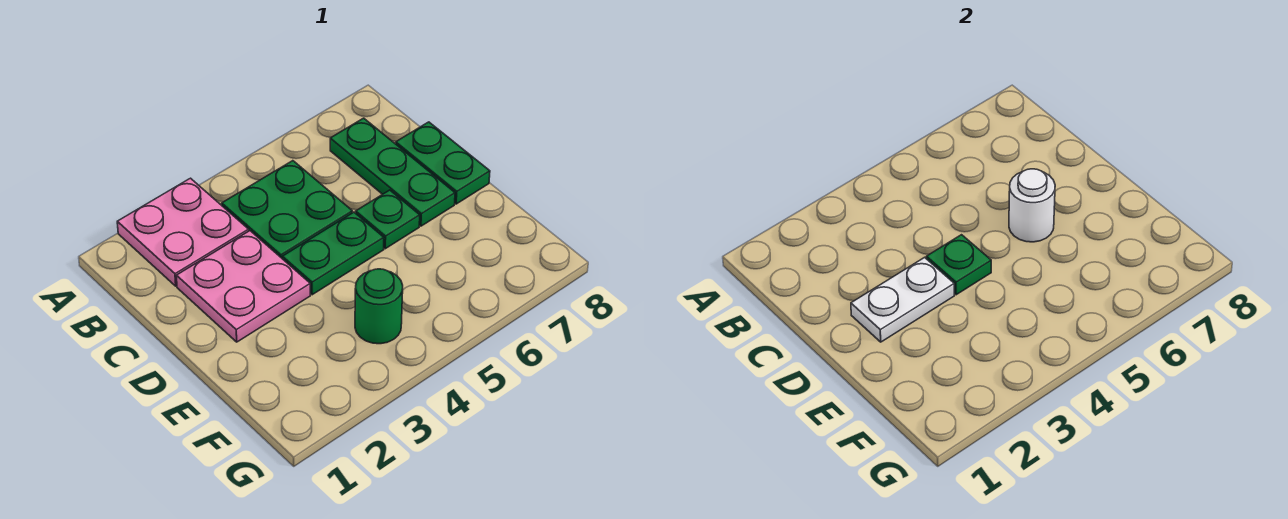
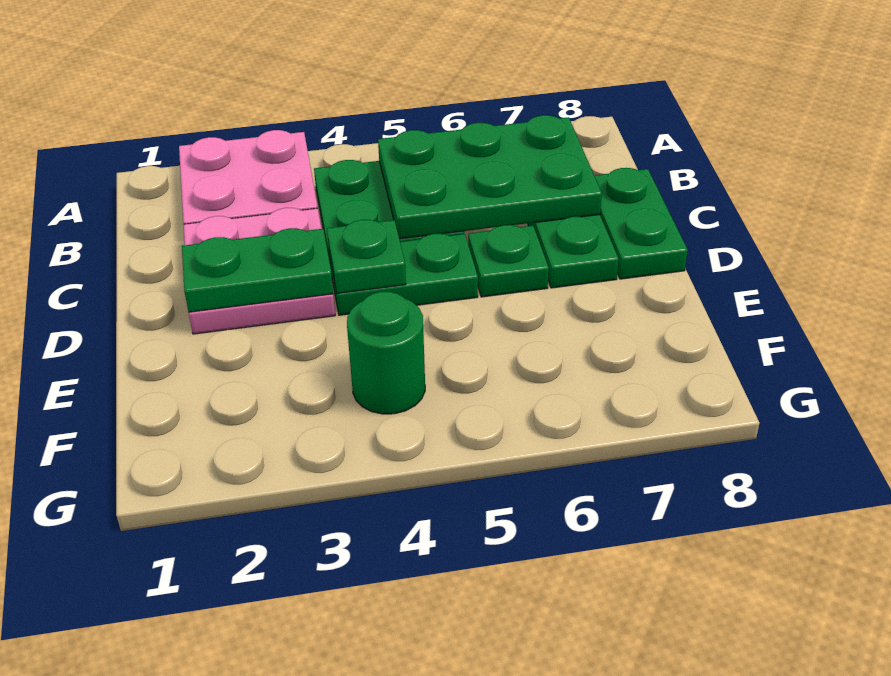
none -> green 2x3 plate [378,115,602,239]
white 1x2 plate [851,257,954,342] -> green 1x2 plate [182,228,333,312]
white 1x1 round brick [1009,169,1055,242] -> none

